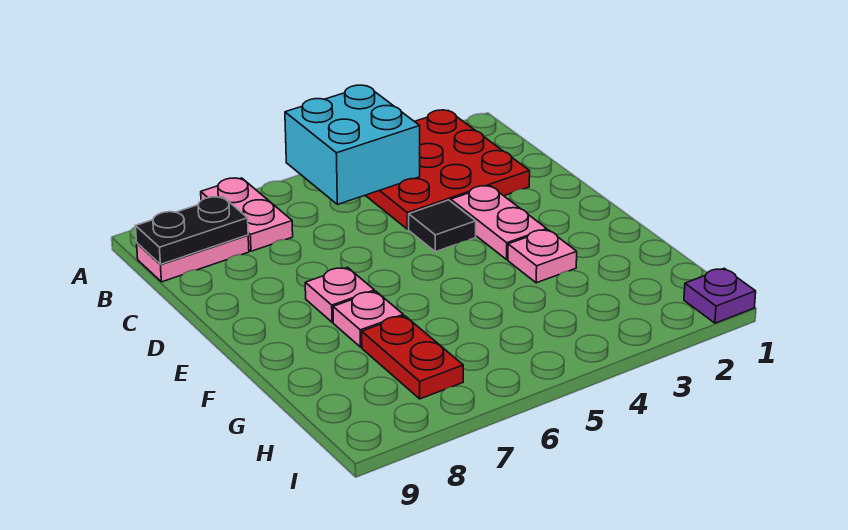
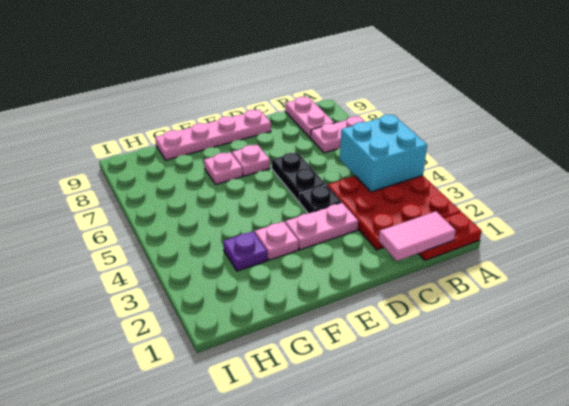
none -> pink 1x2 tile [379,211,456,261]
black 1x2 plate [136,197,248,264] -> black 1x2 plate moved to [272,152,326,202]
black 1x1 tile [409,200,476,252] -> black 1x1 plate [300,185,341,213]
none -> pink 1x4 plate [155,110,271,160]
red 1x2 plate [362,316,463,399] -> red 1x2 plate moved to [418,212,482,260]
purple 1x1 plate [684,268,756,323] -> purple 1x1 plate moved to [223,231,267,271]

